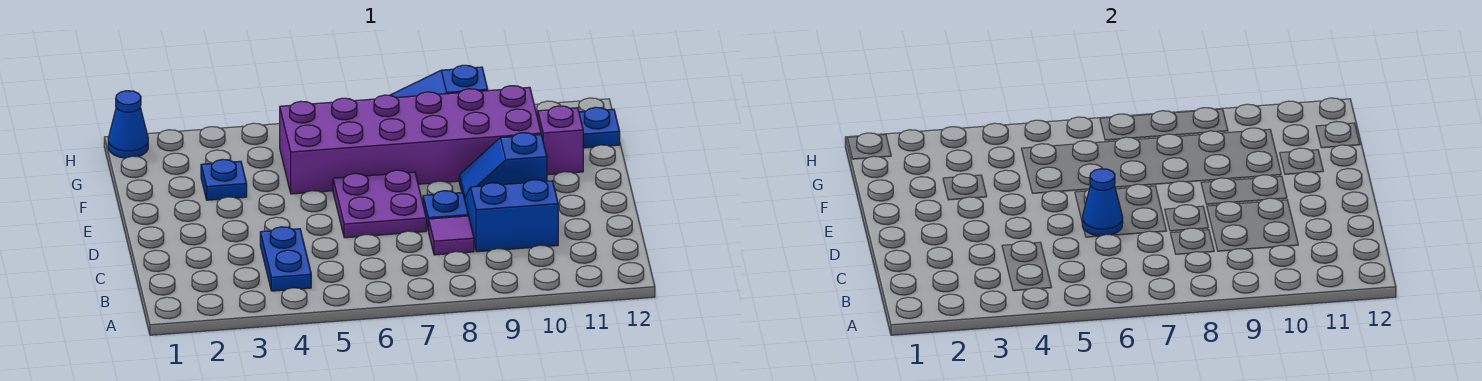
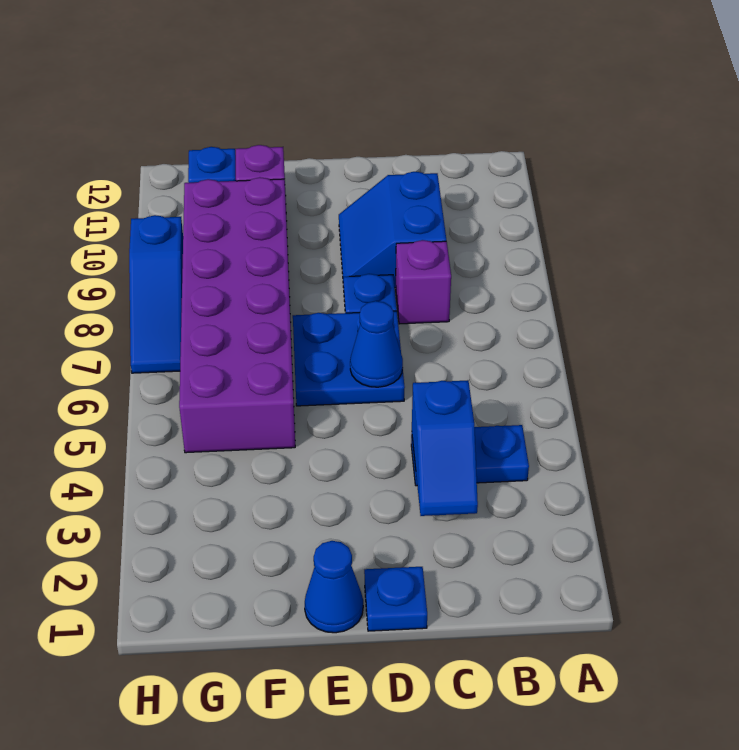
purple 1x1 tile [429,216,474,255] -> purple 1x1 brick [396,240,451,324]
purple 2x2 plate [333,170,426,238] -> blue 2x2 plate [293,311,405,406]
blue 1x2 slope [459,133,547,198] -> blue 1x2 slope moved to [412,380,478,516]
blue 1x1 plate [201,159,247,200] -> blue 1x1 plate moved to [364,567,427,631]
blue 1x1 cone [108,91,148,158] -> blue 1x1 cone moved to [305,541,363,633]

